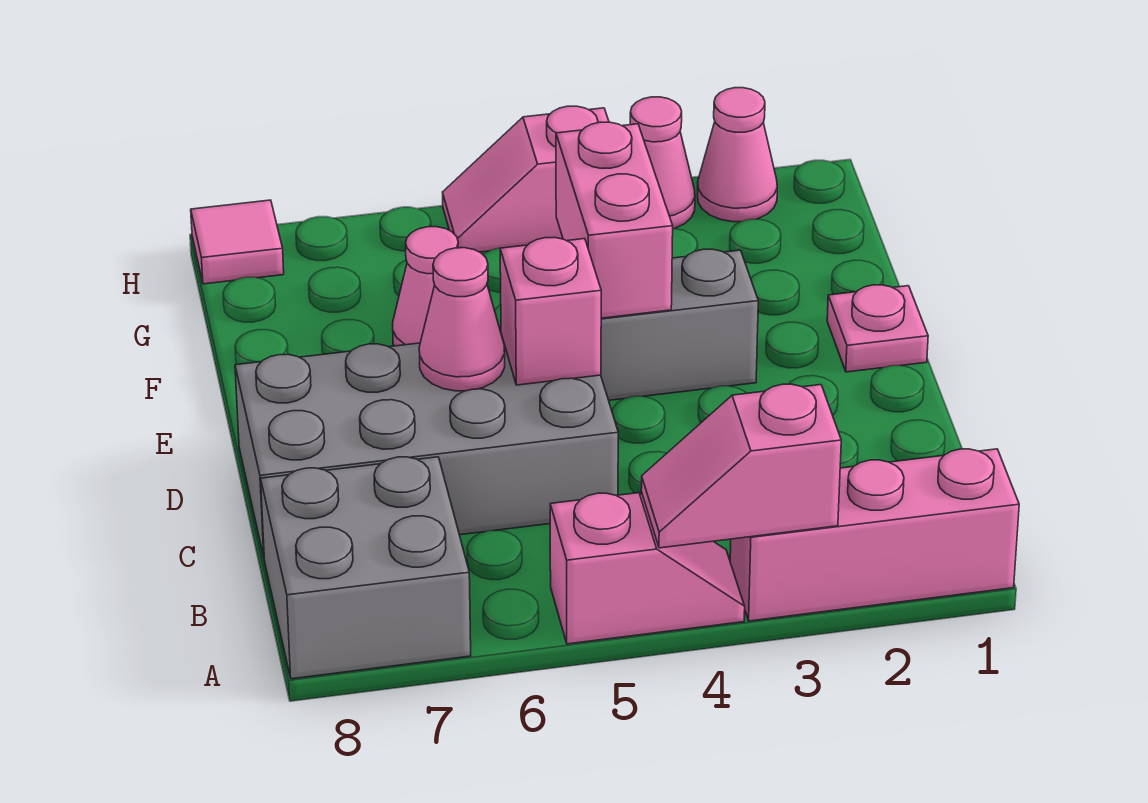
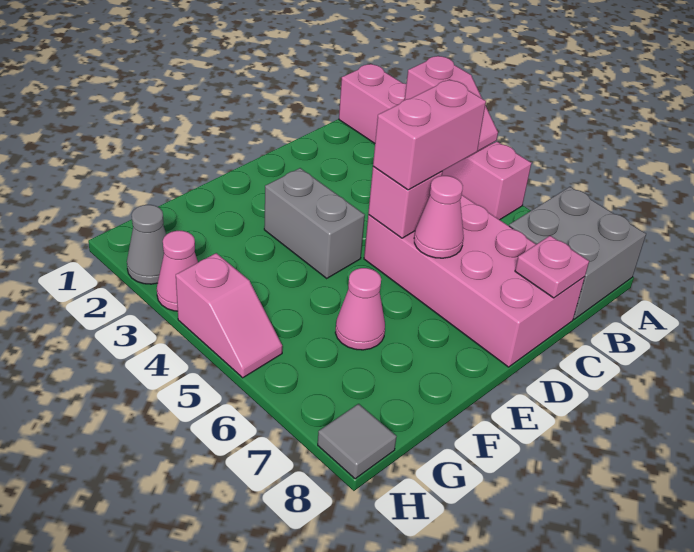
grey 2x4 brick [235,334,618,556] -> pink 2x4 brick [364,195,585,367]
pink 1x1 plate [827,285,928,372] -> pink 1x1 plate moved to [515,236,589,298]
pink 1x2 brick [556,122,673,318] -> pink 1x2 brick moved to [373,79,486,190]
pink 1x1 cone [698,88,777,222] -> grey 1x1 cone [127,205,167,284]
pink 1x1 tile [191,200,284,284] -> grey 1x1 tile [318,404,397,479]

